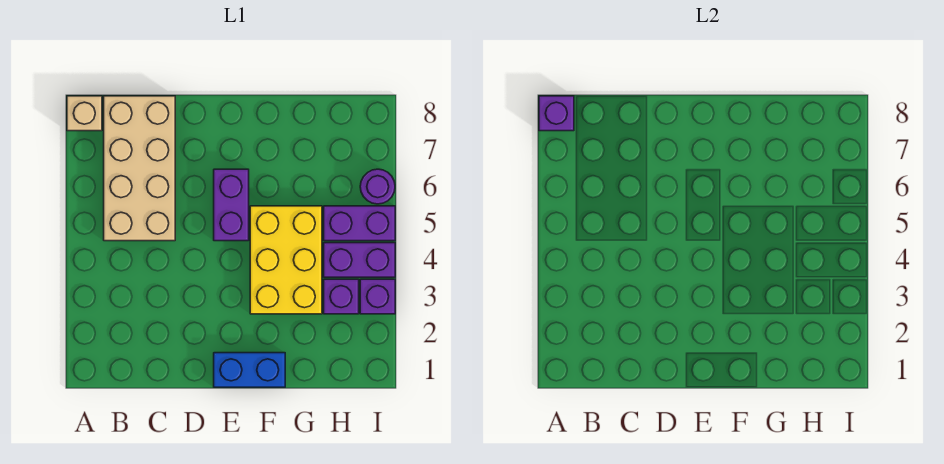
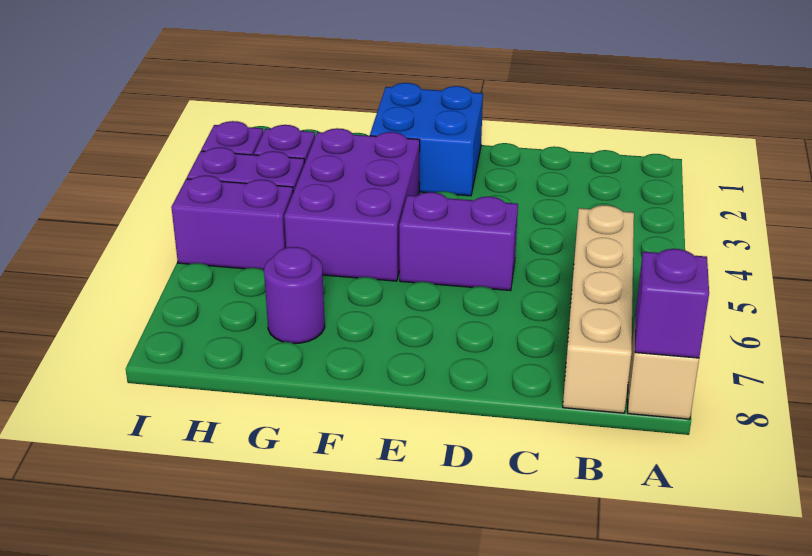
tan 2x4 brick [104,96,175,241] -> tan 1x4 brick [563,205,634,413]
blue 1x2 brick [214,353,285,387] -> blue 2x2 brick [370,83,483,196]
purple 1x2 brick [214,169,249,241] -> purple 1x2 brick turned to [399,192,518,291]
yellow 2x3 brick [250,206,322,314] -> purple 2x3 brick [284,128,420,281]
purple 1x1 round brick [360,169,395,204] -> purple 1x1 round brick moved to [264,247,325,343]

